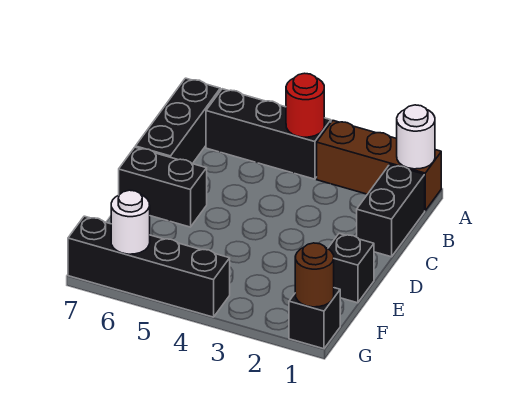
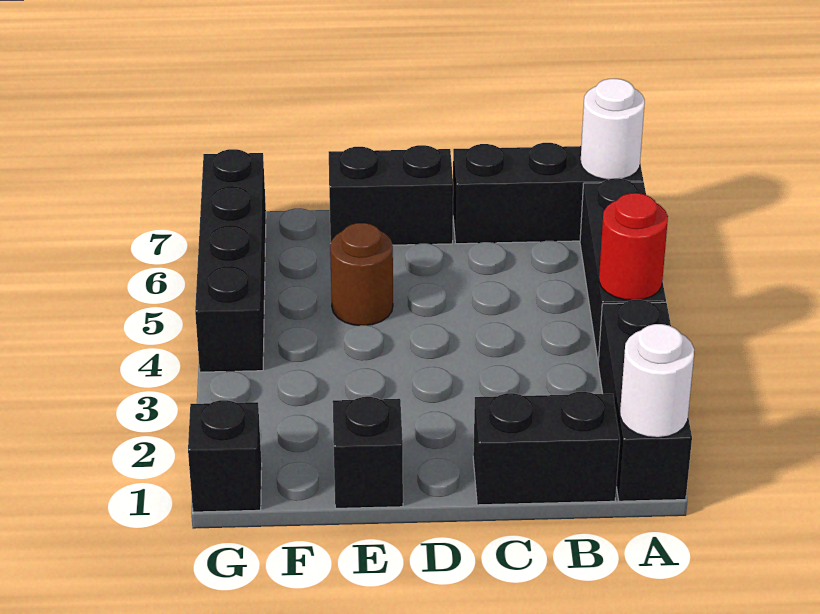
brown 1x3 brick [317,121,441,210] -> black 1x3 brick [598,300,692,501]
black 1x2 brick [119,147,207,227] -> black 1x2 brick turned to [329,145,453,245]
brown 1x1 round brick [295,243,334,307] -> brown 1x1 round brick moved to [330,223,393,325]
white 1x1 round brick [111,190,150,254] -> white 1x1 round brick moved to [580,79,645,180]

